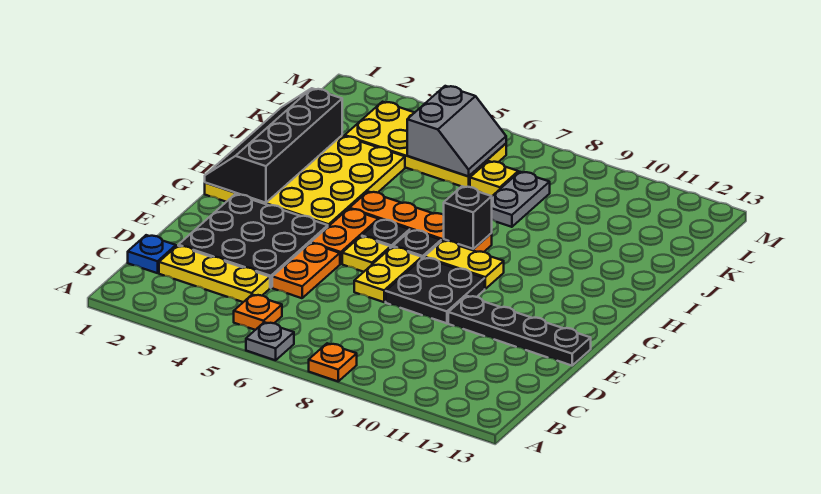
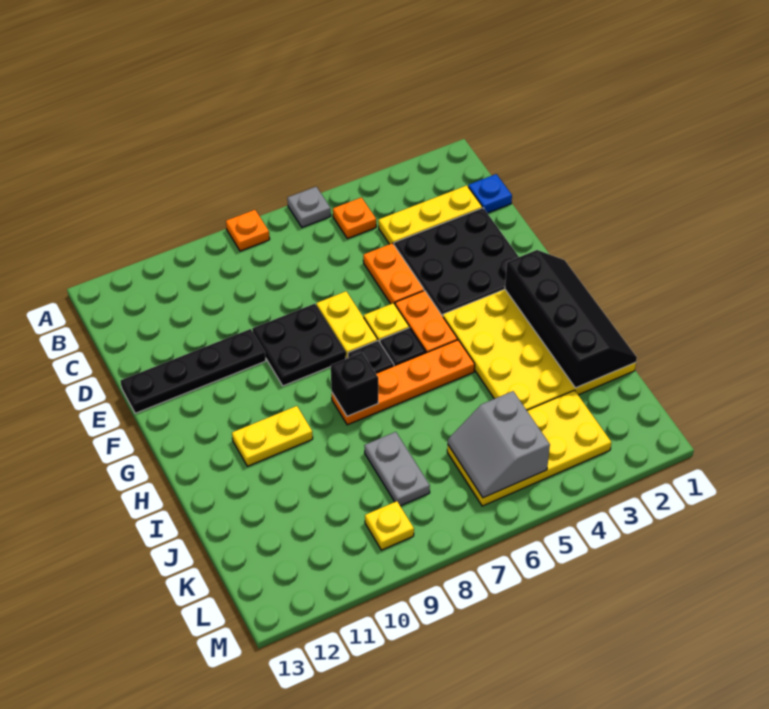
yellow 1x2 plate [424,240,504,289] -> yellow 1x2 plate moved to [232,406,313,466]
yellow 1x1 plate [470,161,518,196] -> yellow 1x1 plate moved to [365,501,414,550]

